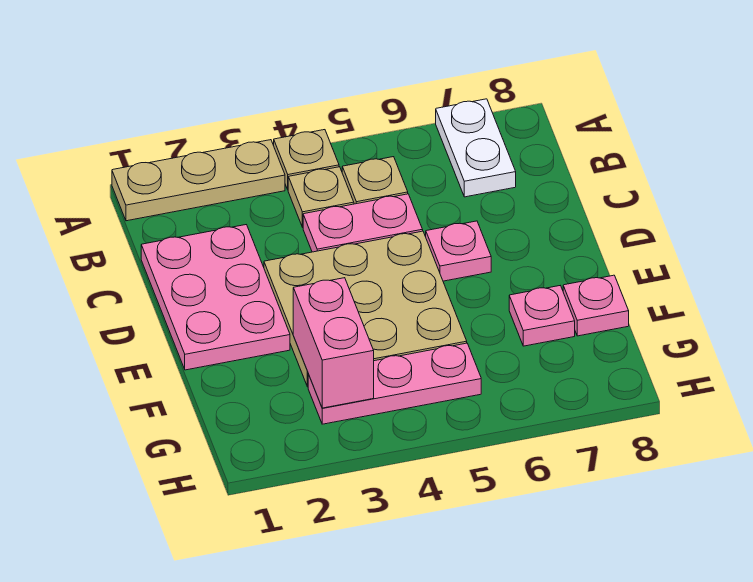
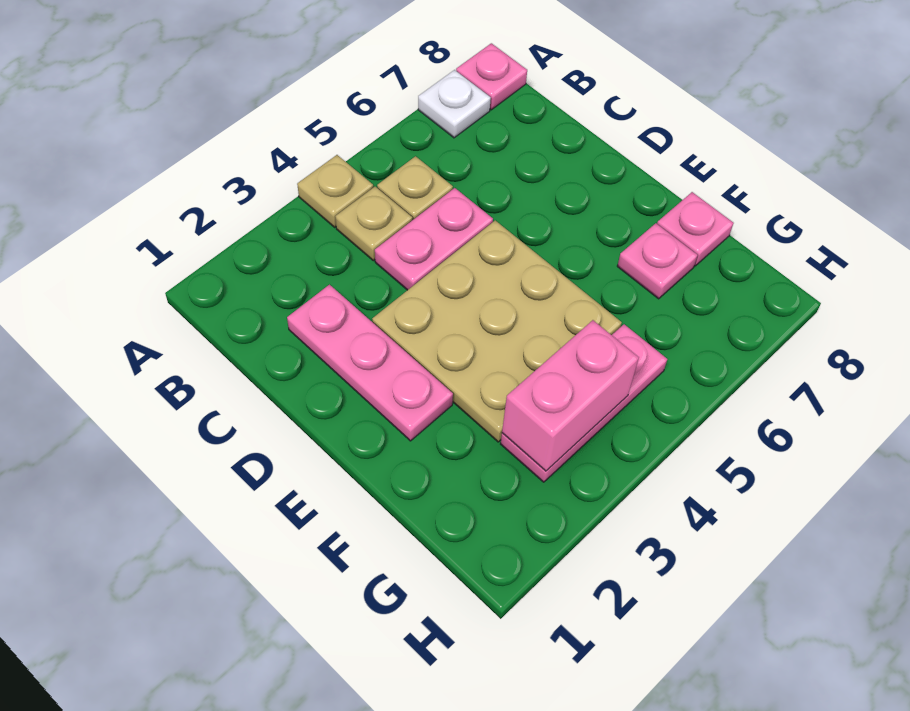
tan 1x3 plate [112,140,285,221] -> none
white 1x2 plate [436,99,516,197] -> white 1x1 plate [418,70,491,138]
pink 2x3 plate [141,225,290,370] -> pink 1x3 plate [287,285,453,441]
pink 1x1 plate [426,221,491,281] -> pink 1x1 plate moved to [456,43,527,110]
pink 1x2 brick [293,278,374,408] -> pink 1x2 brick turned to [502,320,639,471]

